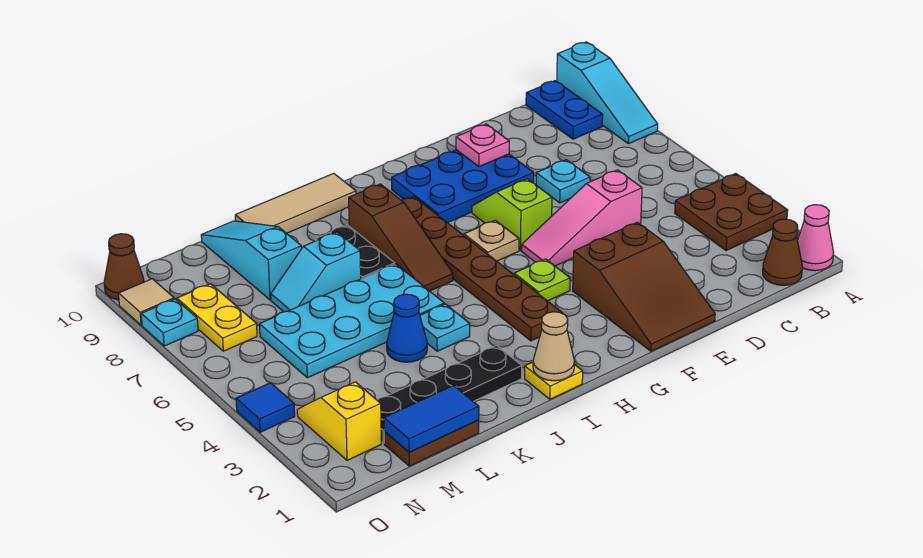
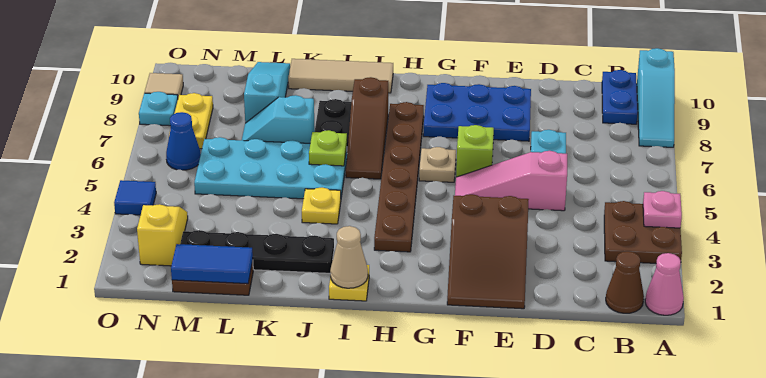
pink 1x1 plate [456,124,509,167] -> pink 1x1 plate moved to [643,191,682,228]
lime 1x1 plate [514,259,570,301] -> lime 1x1 plate moved to [309,130,347,166]
cyan 1x1 plate [420,304,470,351] -> yellow 1x1 plate [302,188,341,224]
blue 1x1 cone [387,294,427,362] -> blue 1x1 cone moved to [166,112,201,170]
brown 1x1 cone [104,234,144,300] -> none

